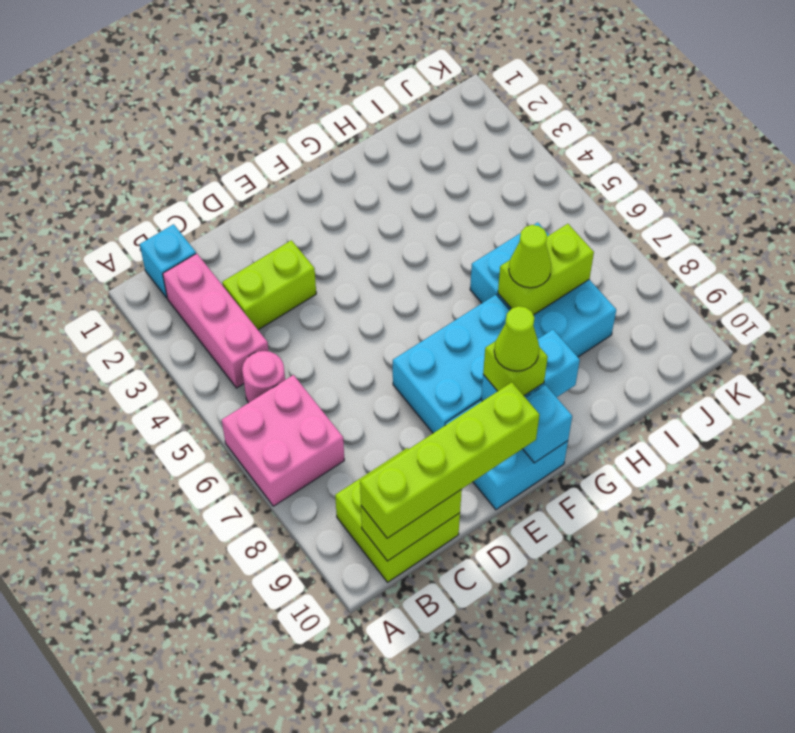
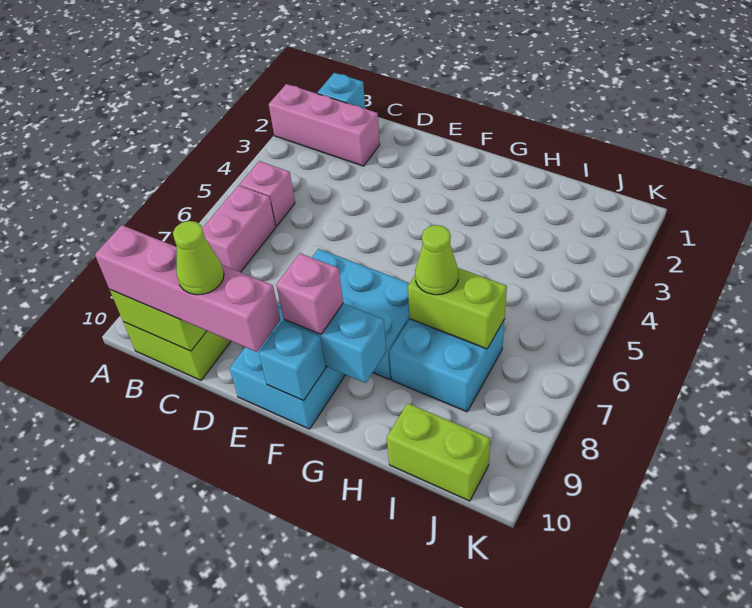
pink 2x2 brick [222,375,344,506] -> pink 1x2 brick [202,185,276,272]
pink 1x3 brick [163,253,269,388] -> pink 1x3 brick turned to [269,84,380,166]
pink 1x1 round brick [242,351,285,403] -> pink 1x1 brick [240,161,295,226]
lime 1x4 brick [360,382,539,538] -> pink 1x4 brick [95,225,280,352]
lime 1x2 brick [222,240,316,330] -> lime 1x2 brick moved to [387,403,490,501]
lime 1x1 brick [483,341,548,396] -> pink 1x1 brick [276,253,343,334]
lime 1x1 cone [494,306,539,371] -> lime 1x1 cone moved to [173,221,224,295]
cyan 2x3 brick [470,223,616,357] -> cyan 2x2 brick [389,319,505,412]

